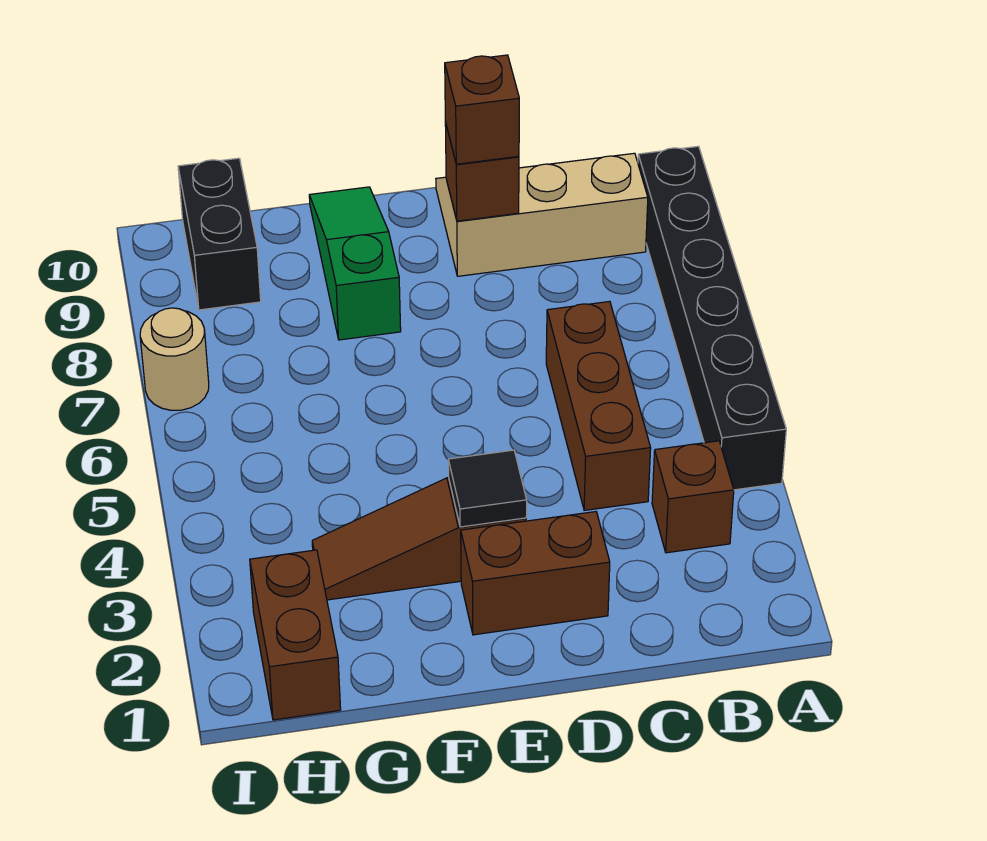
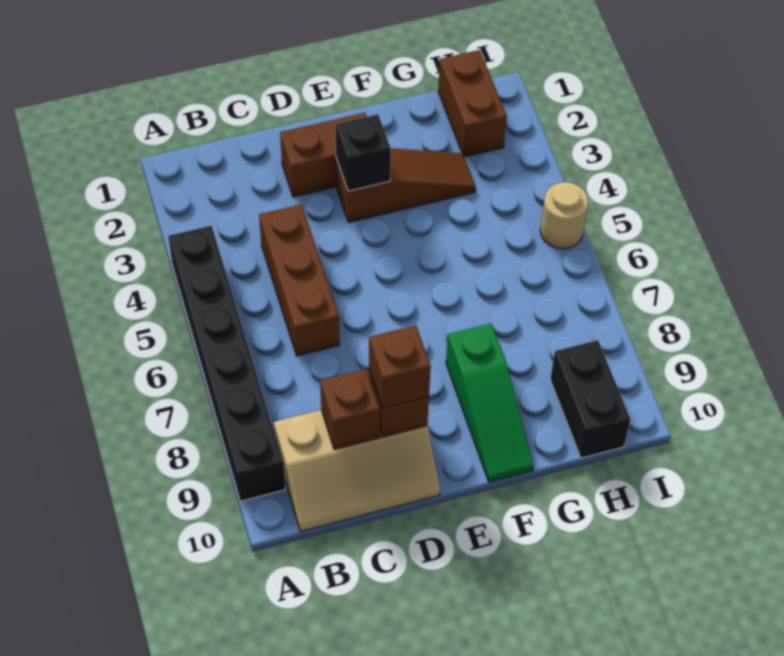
brown 1x1 brick [652,441,734,553] -> brown 1x1 brick moved to [320,369,380,449]
black 1x1 tile [448,450,527,527] -> black 1x1 brick [335,114,391,191]
tan 1x1 round brick [140,308,209,410] -> tan 1x1 round brick moved to [540,182,588,249]

